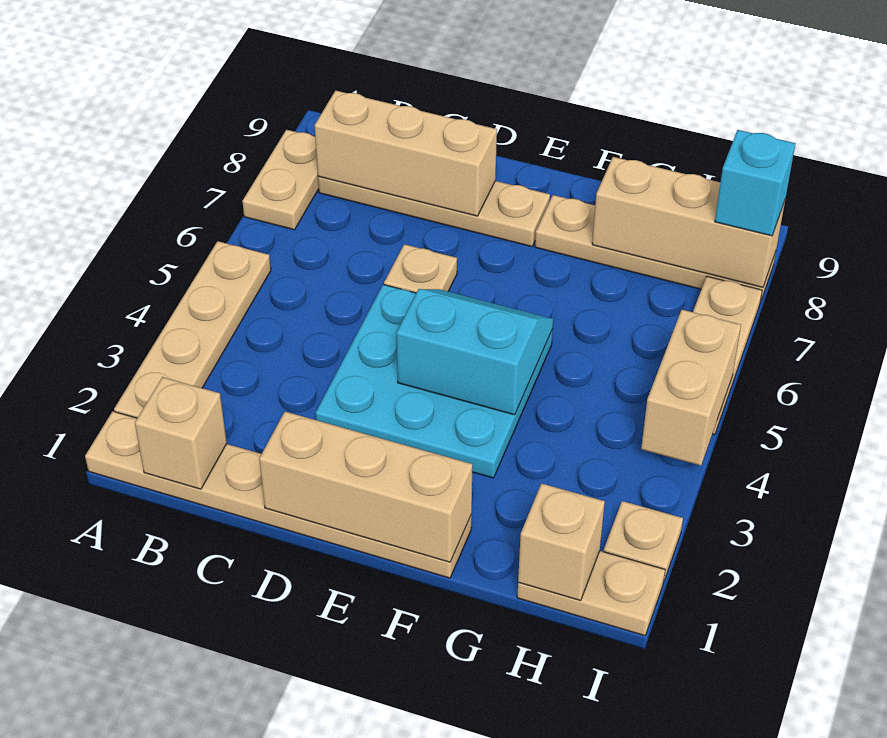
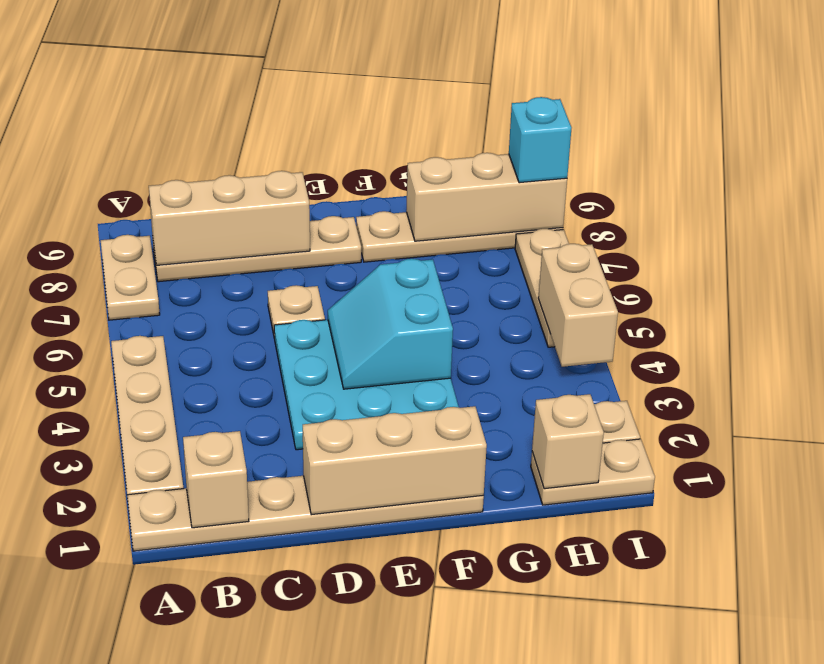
cyan 2x2 slope [396,289,553,415] -> cyan 2x2 slope turned to [328,259,453,389]

